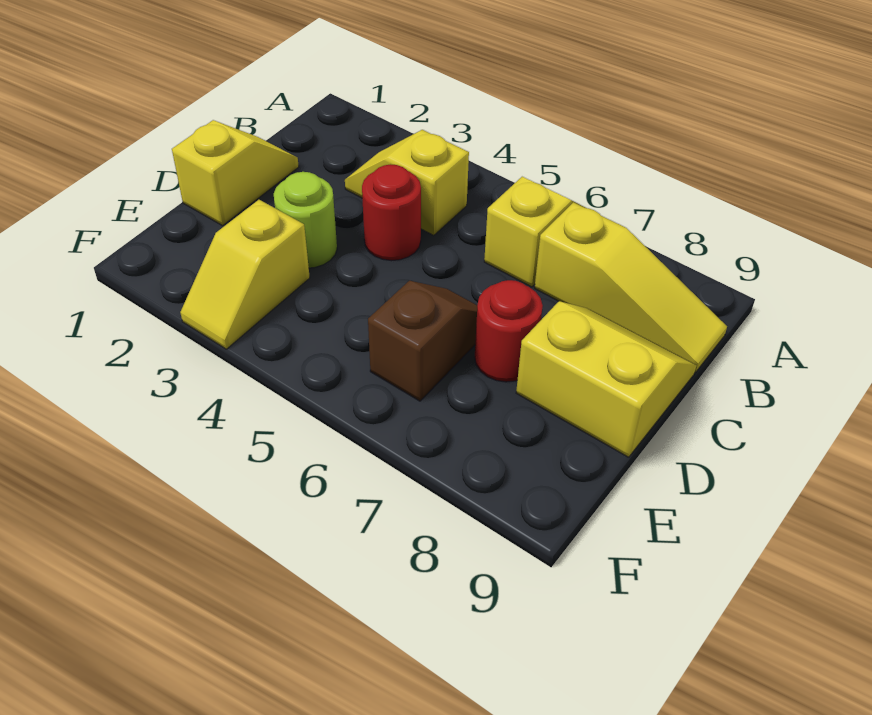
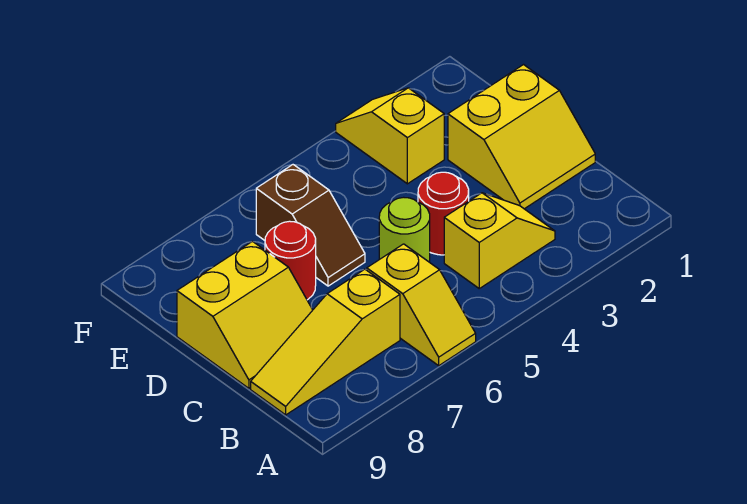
yellow 1x2 slope [172,120,299,226] -> yellow 2x2 slope [448,65,595,209]
lime 1x1 round brick [274,172,337,268] -> lime 1x1 round brick moved to [379,197,430,262]

